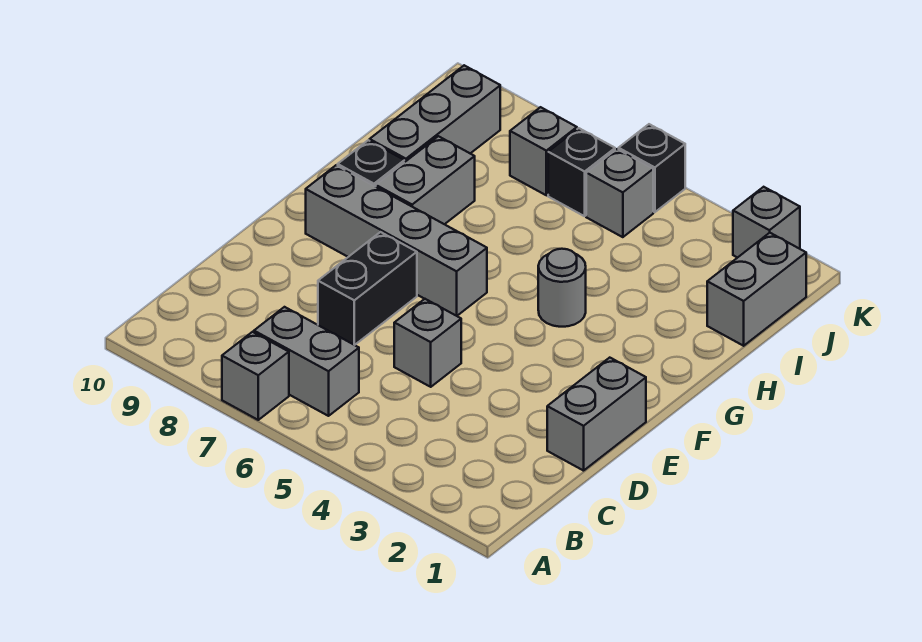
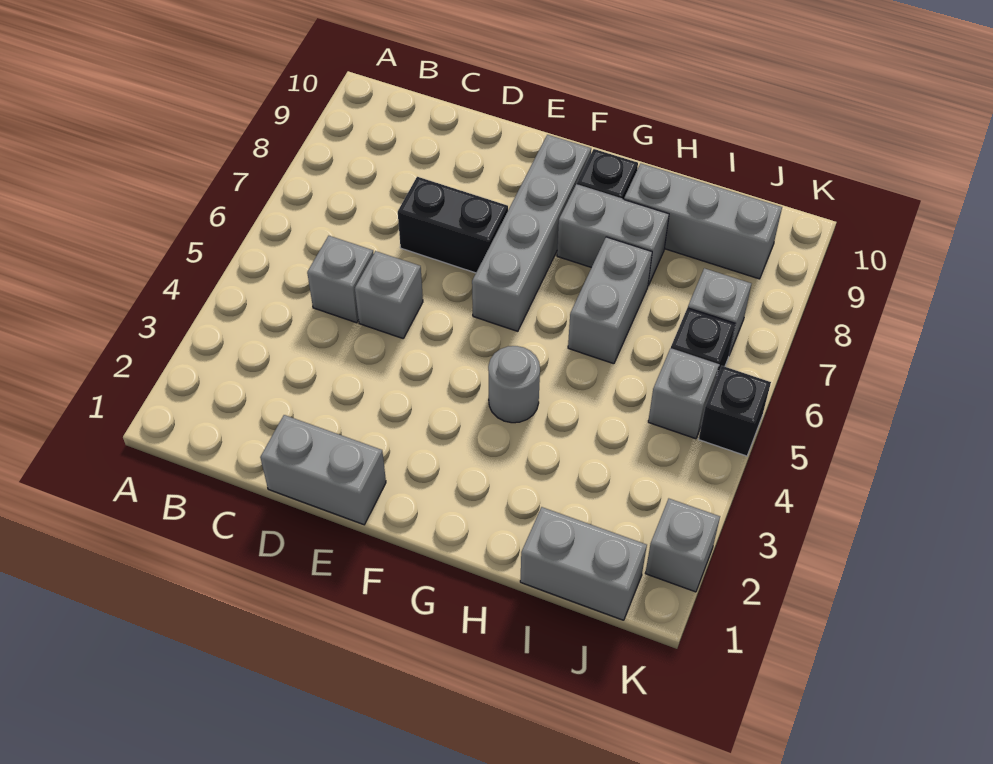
grey 1x1 brick [222,332,289,420] -> grey 1x1 brick moved to [307,236,374,323]
grey 1x2 brick [254,307,359,416] -> grey 1x2 brick moved to [568,237,652,364]

